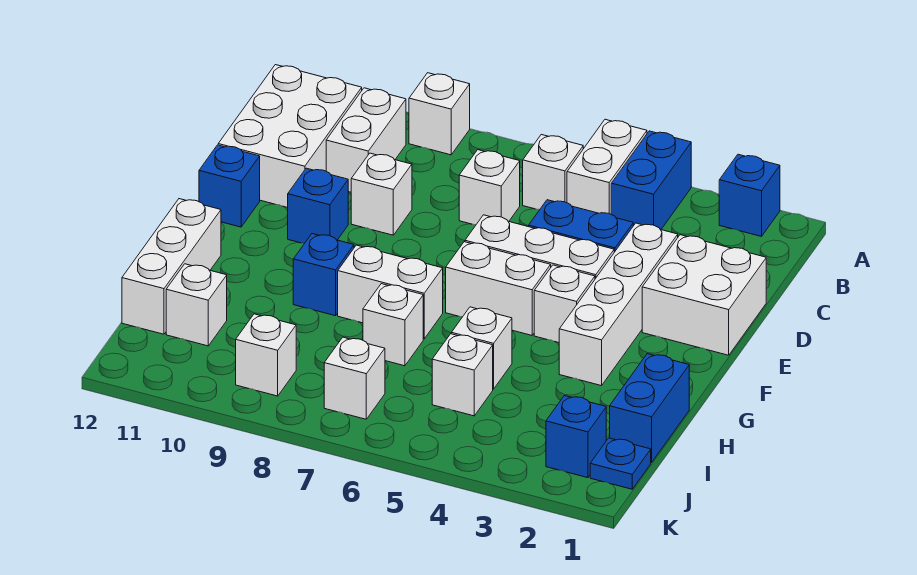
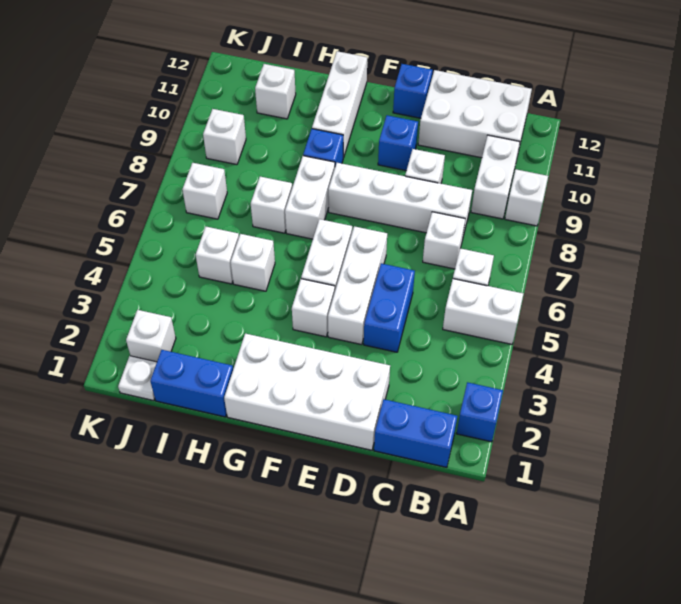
blue 1x2 brick [611,131,691,230] -> blue 1x2 brick moved to [374,399,457,467]
white 1x2 brick [326,88,406,192] -> white 1x2 brick turned to [471,135,520,219]
white 2x2 brick [642,235,766,355] -> white 2x4 brick [224,334,390,450]
white 1x4 brick [559,223,678,386] -> white 1x4 brick moved to [328,163,472,236]
white 1x3 brick [122,199,221,334] -> white 1x3 brick turned to [312,51,367,158]
blue 1x1 plate [590,438,651,489] -> white 1x1 plate [118,356,157,401]
blue 1x1 brick [546,396,606,478] -> white 1x1 brick [126,310,176,362]

